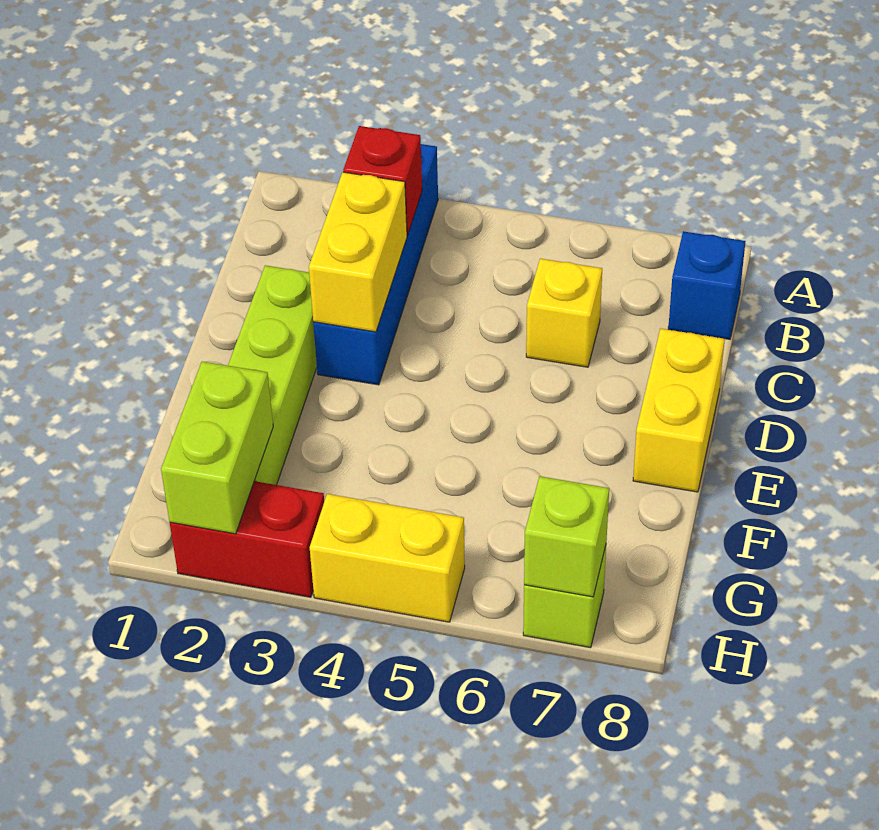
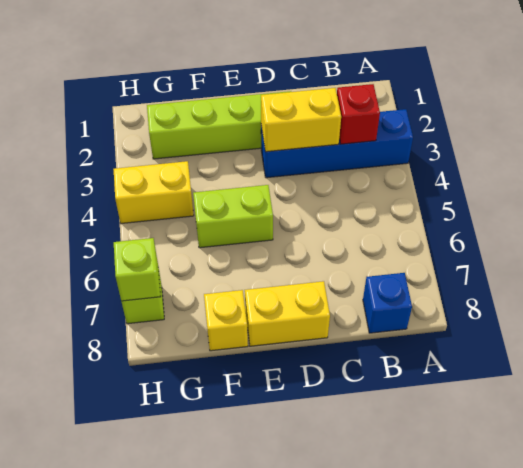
yellow 1x1 brick [526,259,602,367] -> yellow 1x1 brick moved to [204,290,248,351]
lime 1x2 brick [161,361,273,534] -> lime 1x2 brick moved to [193,185,273,248]
red 1x2 brick [170,481,324,597] -> none
yellow 1x2 brick [310,494,465,622] -> yellow 1x2 brick turned to [113,161,194,224]

